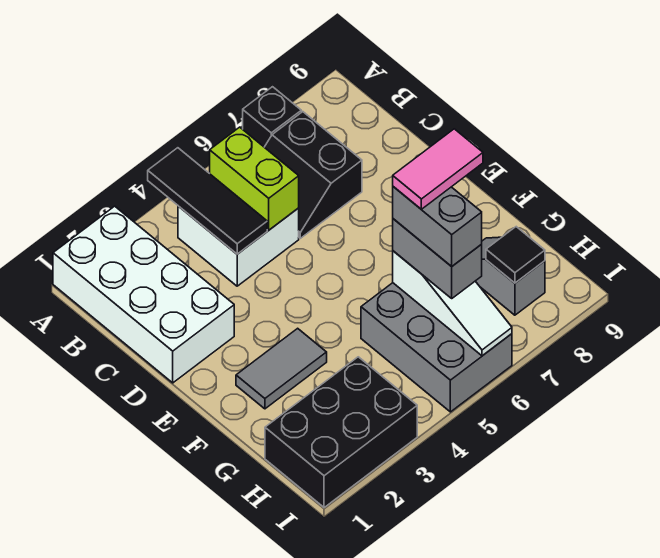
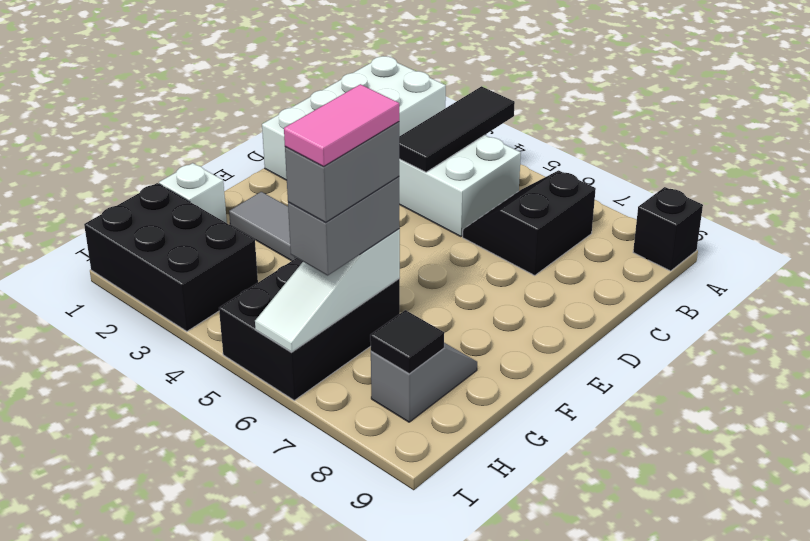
black 1x1 brick [243,87,301,147] -> black 1x1 brick moved to [633,187,703,271]
lime 1x2 brick [210,127,299,230] -> none
none -> white 1x1 brick [159,163,227,223]
grey 2x3 brick [361,283,512,412] -> black 2x3 brick [219,258,400,400]
pink 1x2 tile [393,129,483,209] -> pink 1x2 tile turned to [284,84,399,167]

